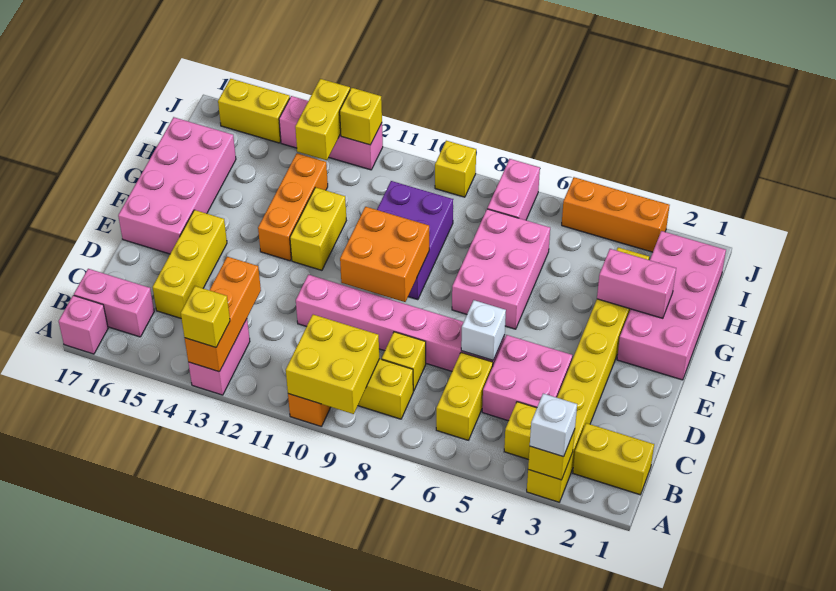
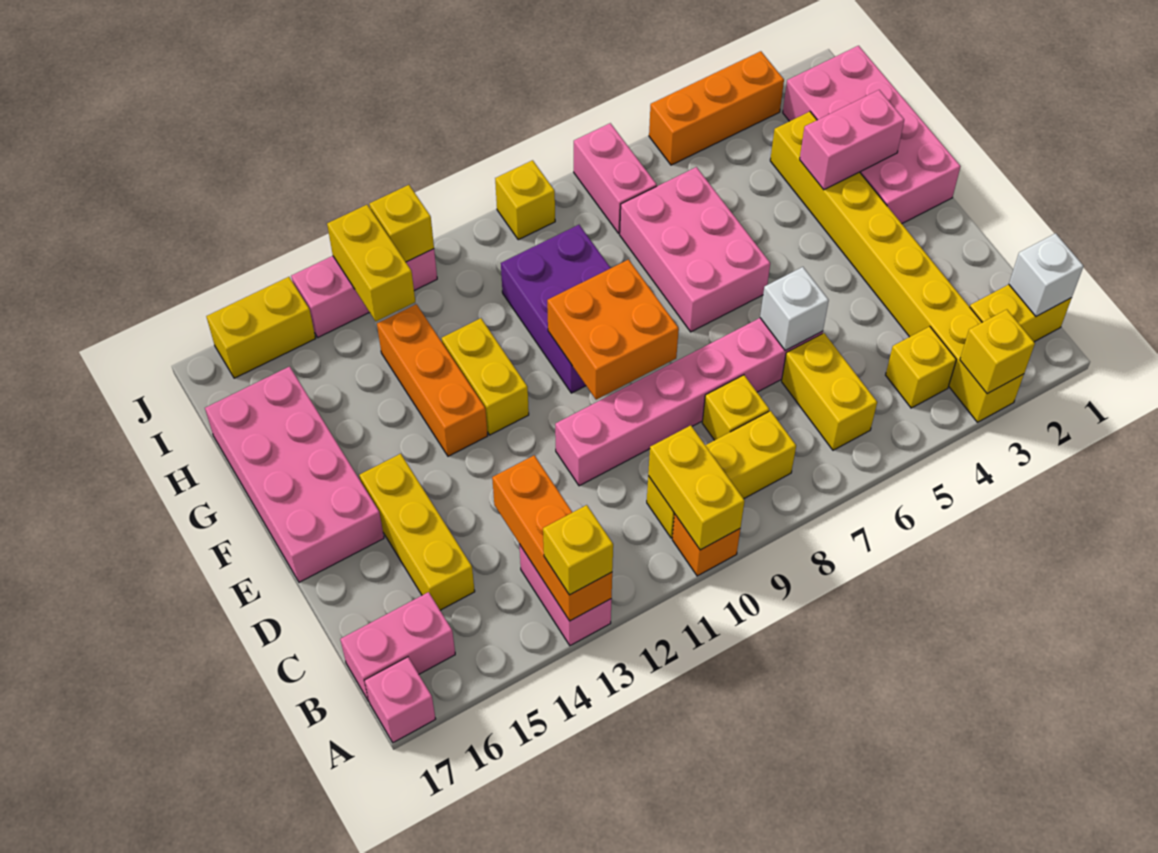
white 1x1 brick [530,394,577,457] -> white 1x1 brick moved to [1009,233,1084,316]
yellow 2x2 brick [286,315,379,414] -> yellow 1x2 brick [648,425,745,550]
pink 2x2 brick [482,335,572,421] -> none

